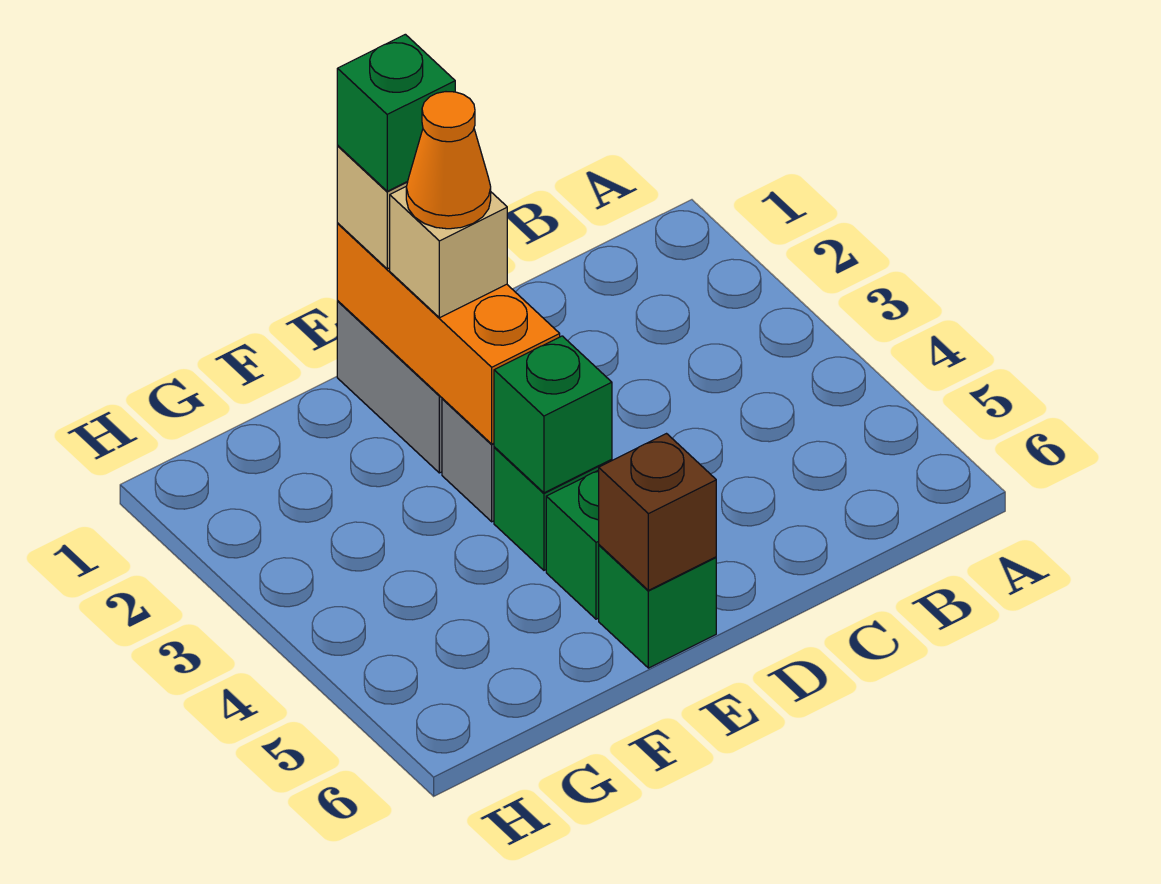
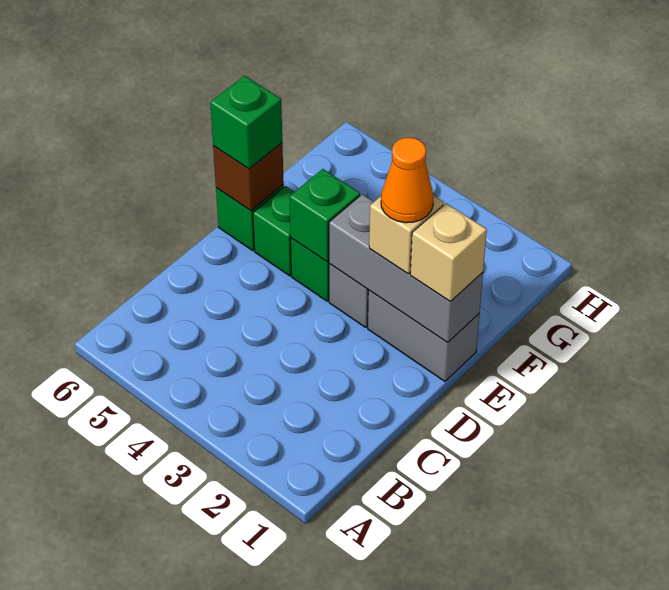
orange 1x3 brick [337,224,560,444] -> grey 1x3 brick [329,194,483,343]
green 1x1 brick [337,34,455,191] -> green 1x1 brick moved to [210,76,282,169]

